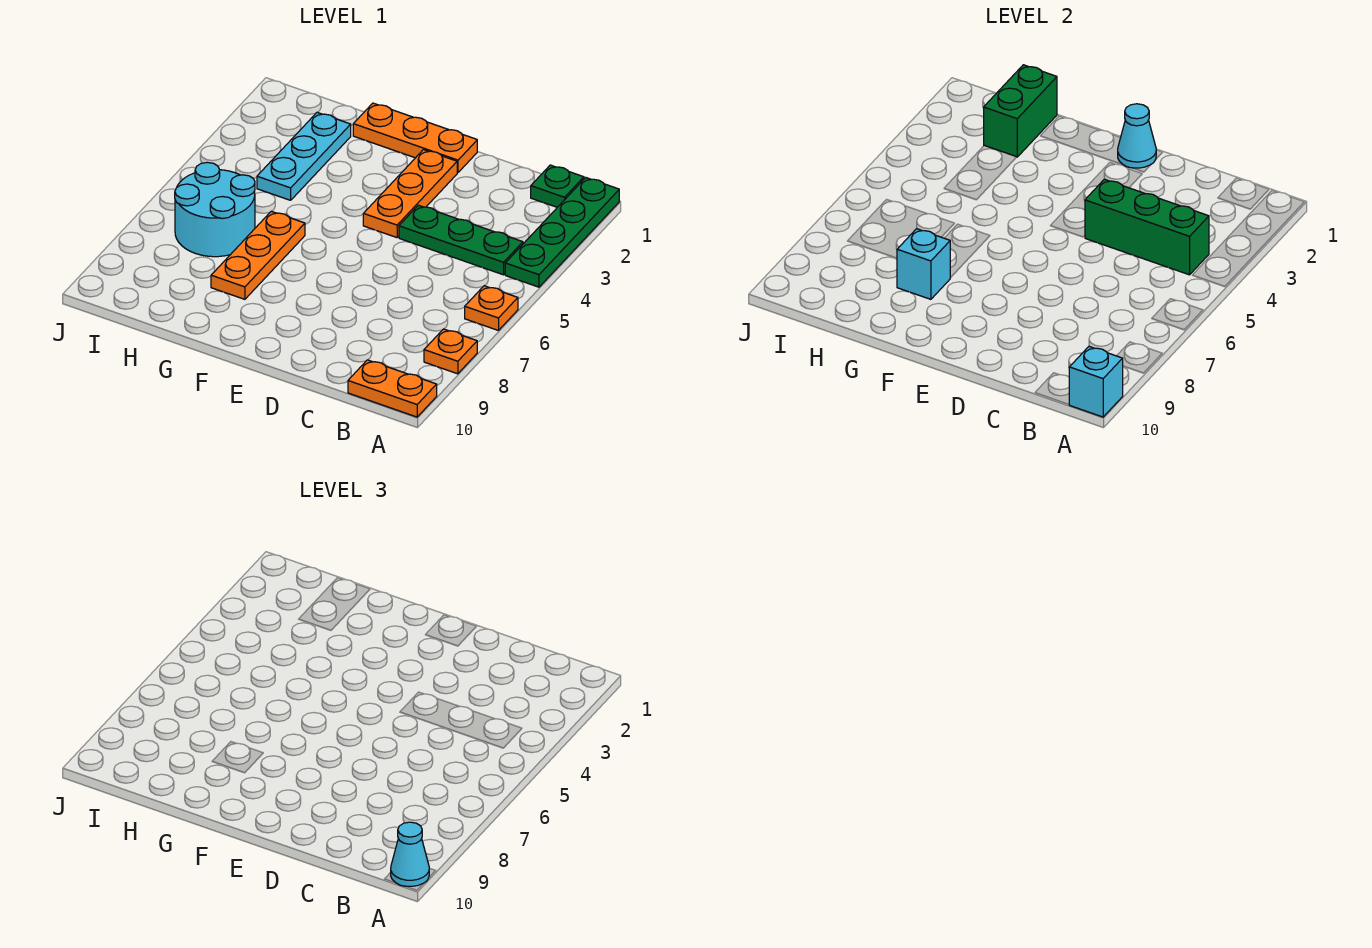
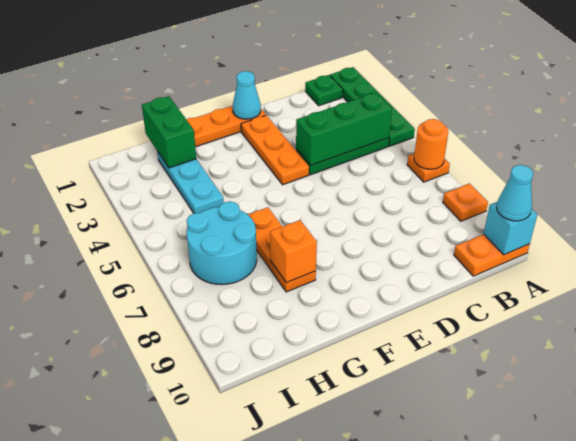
none -> orange 1x1 round brick [414,119,448,169]
cyan 1x1 brick [897,229,950,299] -> orange 1x1 brick [270,220,317,283]

